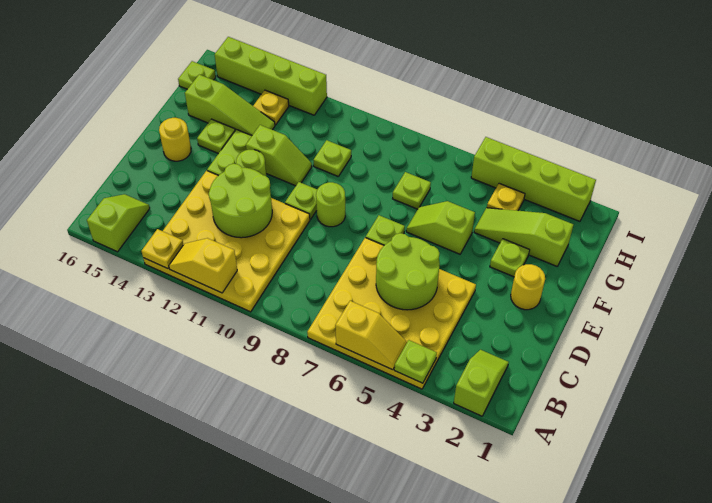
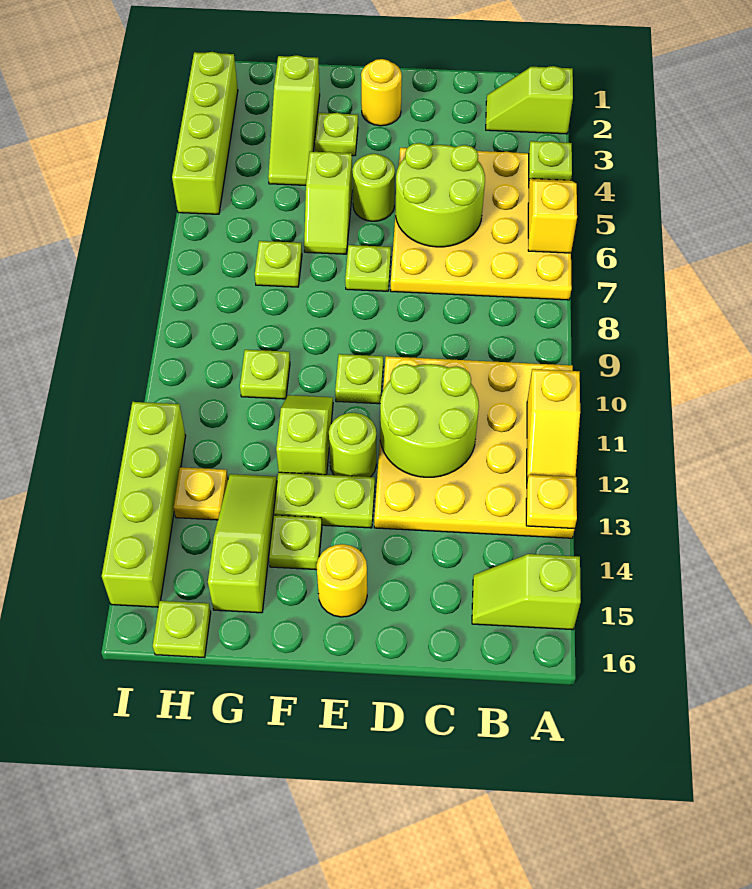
lime 1x1 round brick [316,182,345,227] -> lime 1x1 round brick moved to [352,154,395,221]
yellow 1x1 plate [487,183,525,211] -> none

